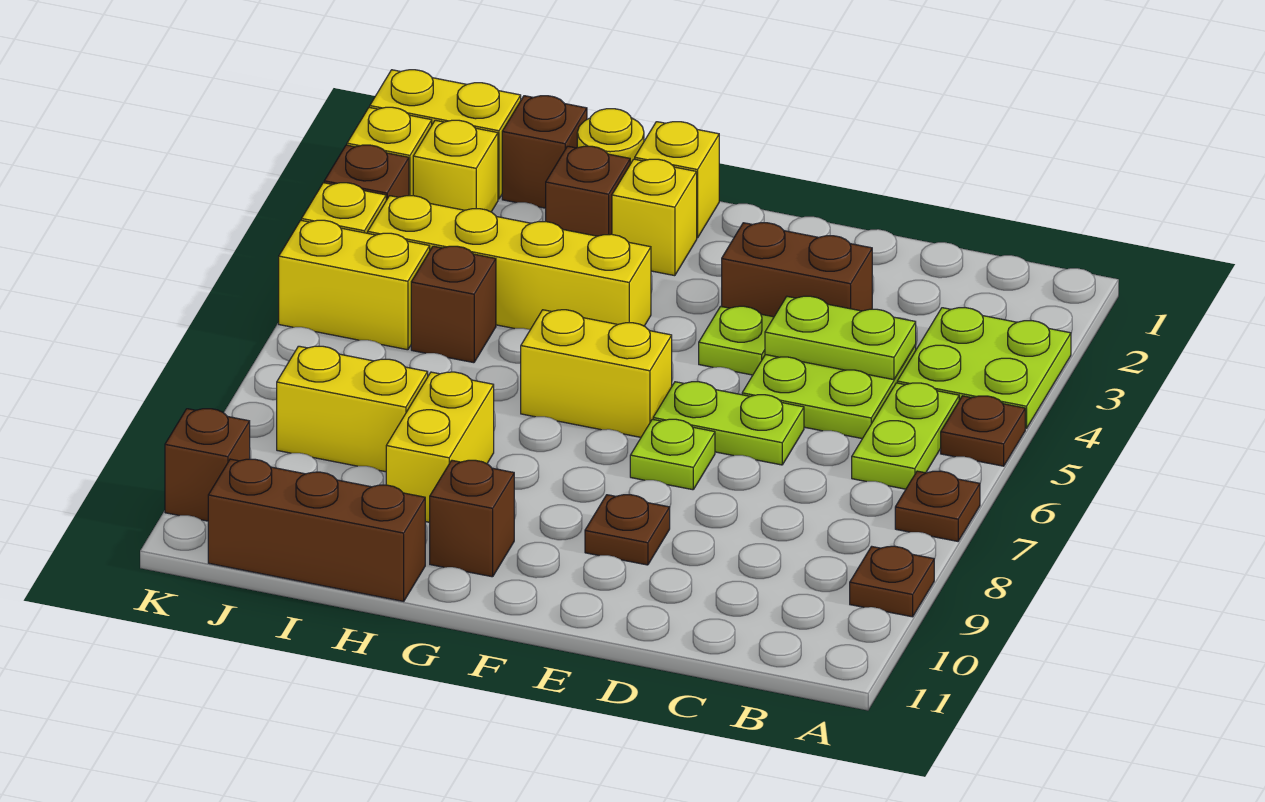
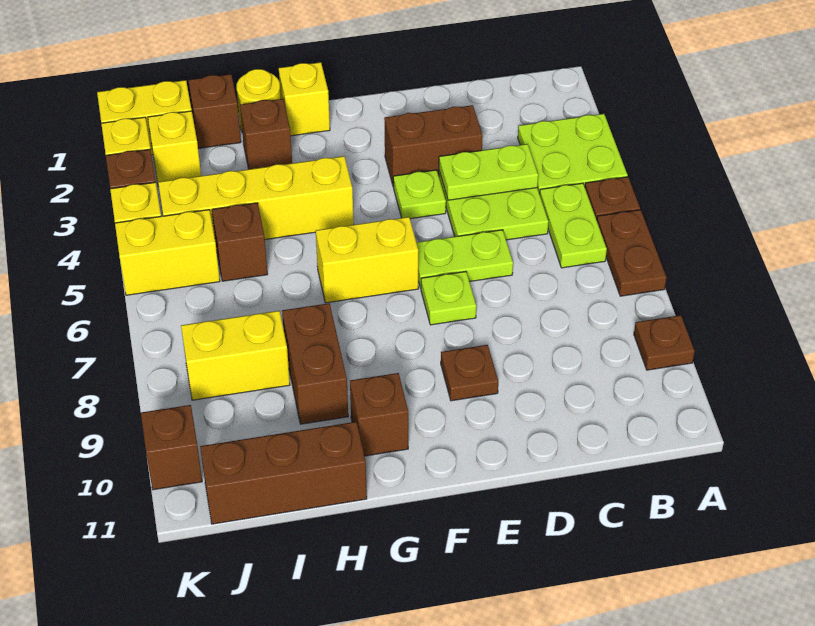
brown 1x1 plate [895,471,980,541] -> brown 1x2 plate [597,210,667,296]
yellow 1x1 brick [612,159,697,276] -> none
yellow 1x2 brick [386,372,494,522] -> brown 1x2 brick [282,303,348,424]

